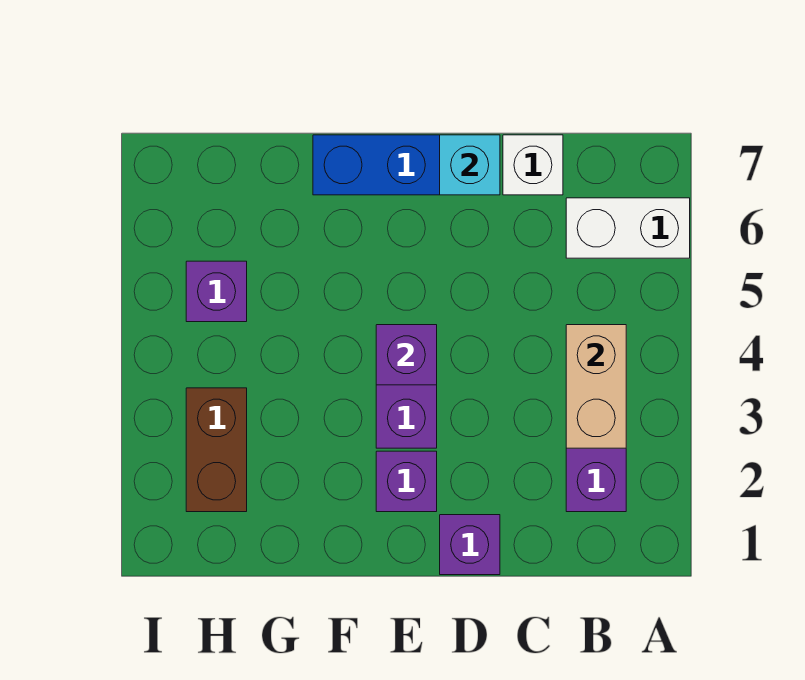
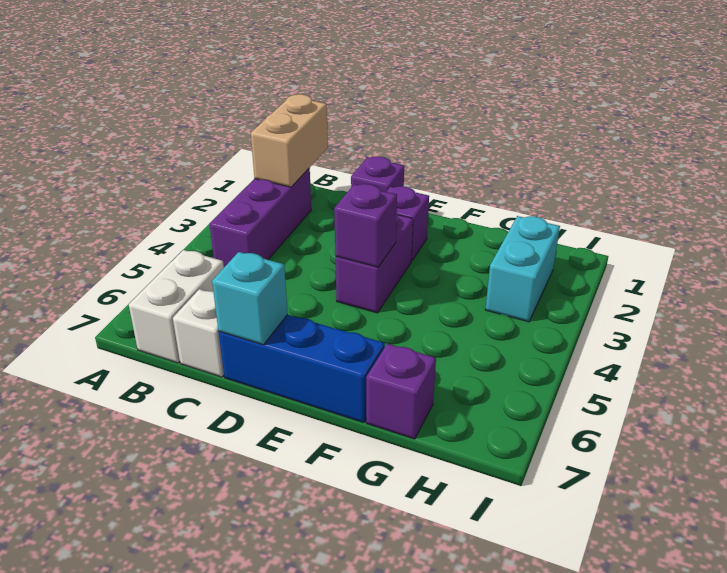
white 1x2 brick [566,198,690,258] -> white 1x2 brick turned to [129,250,224,363]
tan 1x2 brick [566,325,626,448] -> tan 1x2 brick moved to [251,94,328,187]
brown 1x2 brick [186,388,247,512] -> cyan 1x2 brick [485,216,560,322]
purple 1x1 brick [186,261,247,322] -> purple 1x1 brick moved to [366,344,436,439]

